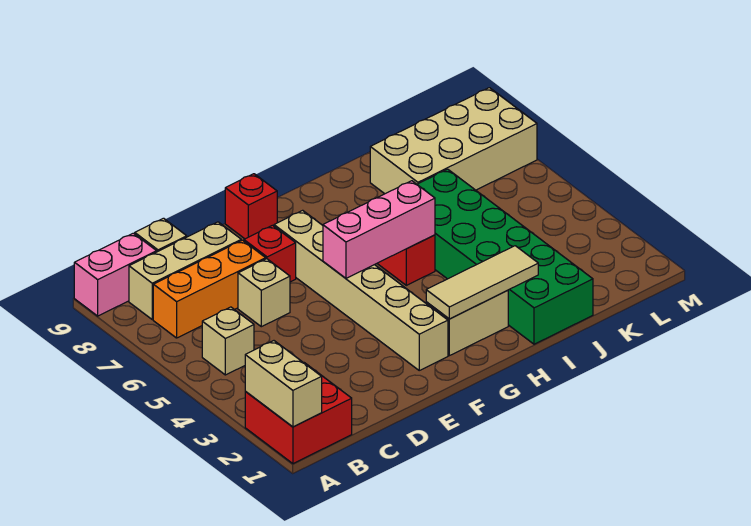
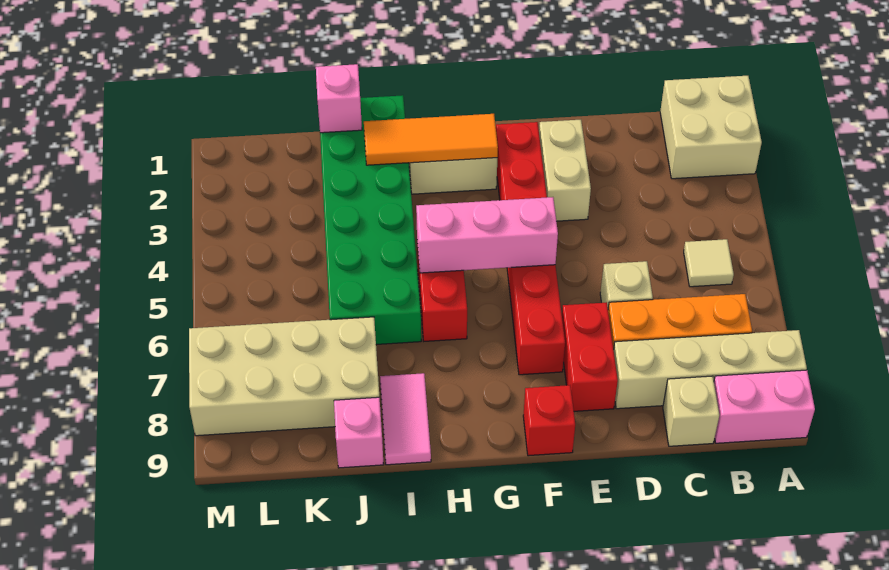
red 2x2 brick [245,363,352,464] -> tan 2x2 brick [660,76,762,179]
tan 1x2 brick [245,341,322,427] -> tan 1x2 brick moved to [539,120,591,221]
tan 1x1 brick [202,307,254,375] -> tan 1x1 tile [684,239,734,287]
tan 1x3 brick [129,222,241,320] -> tan 1x4 brick [614,330,807,409]
red 1x1 brick [244,225,296,282] -> red 1x2 brick [562,302,618,411]
tan 1x6 brick [274,210,448,370] -> red 1x6 brick [496,122,565,375]
tan 1x3 tile [426,246,538,319] -> orange 1x3 tile [364,114,498,165]
none -> pink 1x2 tile [380,373,431,465]
none -> pink 1x1 brick [316,64,362,133]
none -> pink 1x1 brick [334,397,384,468]

